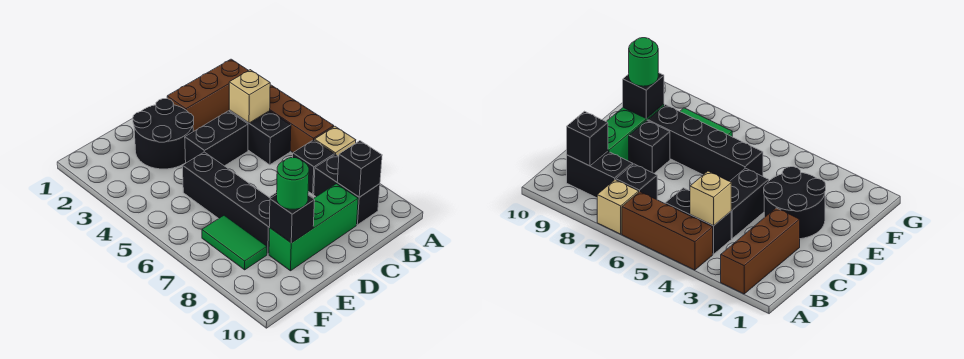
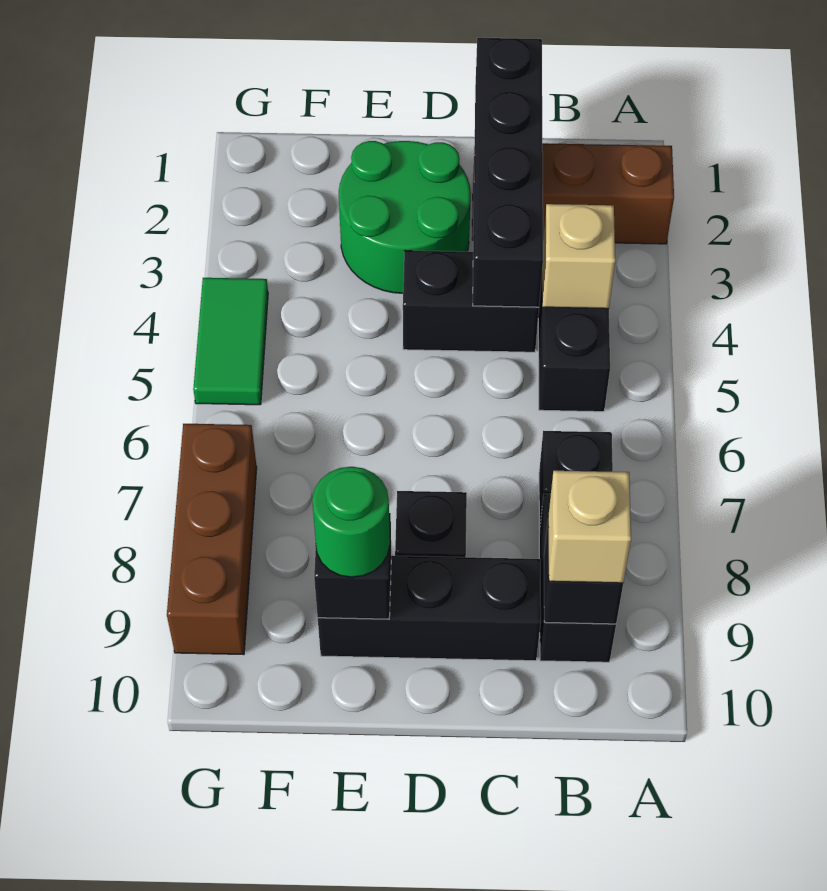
brown 1x3 brick [270,85,334,152] -> brown 1x3 brick moved to [167,424,257,655]
tan 1x1 brick [315,126,356,156] -> tan 1x1 brick moved to [548,471,631,583]
green 1x3 brick [269,184,358,271] -> black 1x3 brick [318,556,541,661]
black 2x2 round brick [133,99,194,169] -> green 2x2 round brick [339,141,471,293]
black 1x4 brick [182,152,270,254] -> black 1x4 brick moved to [473,38,543,307]
green 1x2 tile [202,215,267,270] -> green 1x2 tile moved to [193,278,268,405]

